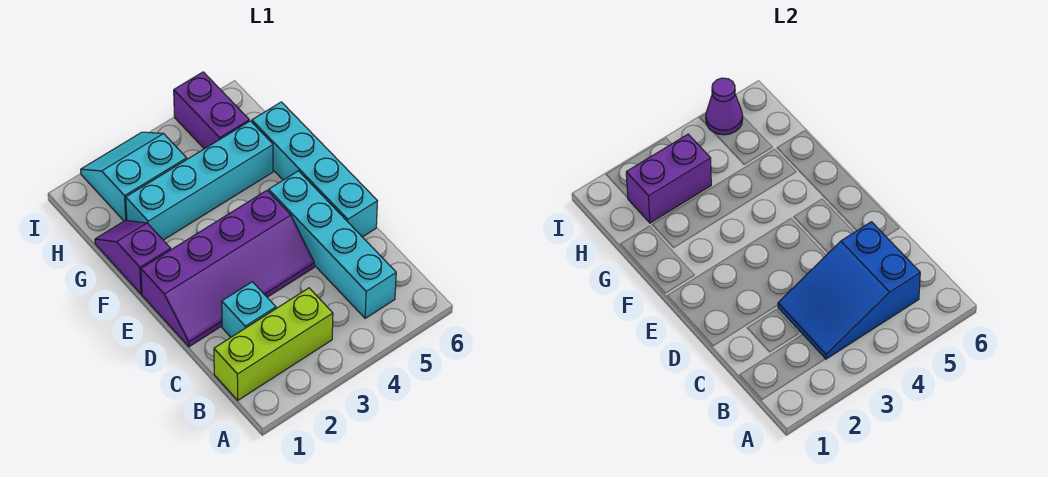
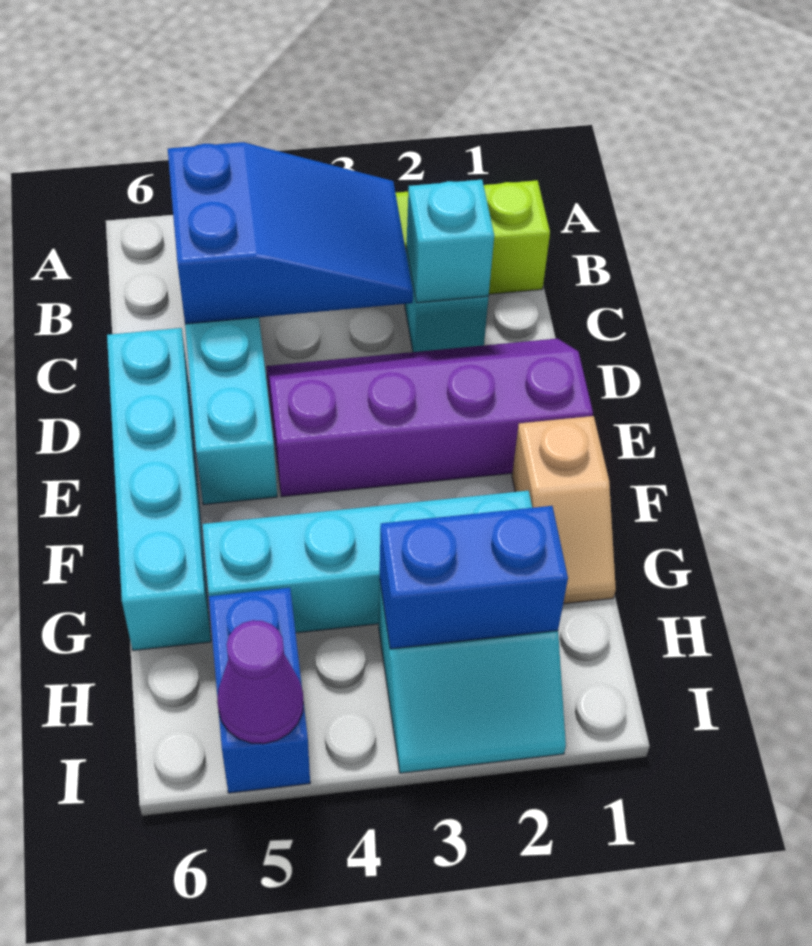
none -> cyan 1x1 brick [406,180,494,303]
purple 1x2 slope [95,220,171,294] -> tan 1x2 slope [512,416,616,604]
purple 1x2 brick [626,134,711,223] -> blue 1x2 brick [380,506,568,649]
purple 1x2 brick [174,72,249,149] -> blue 1x2 brick [209,588,310,793]

